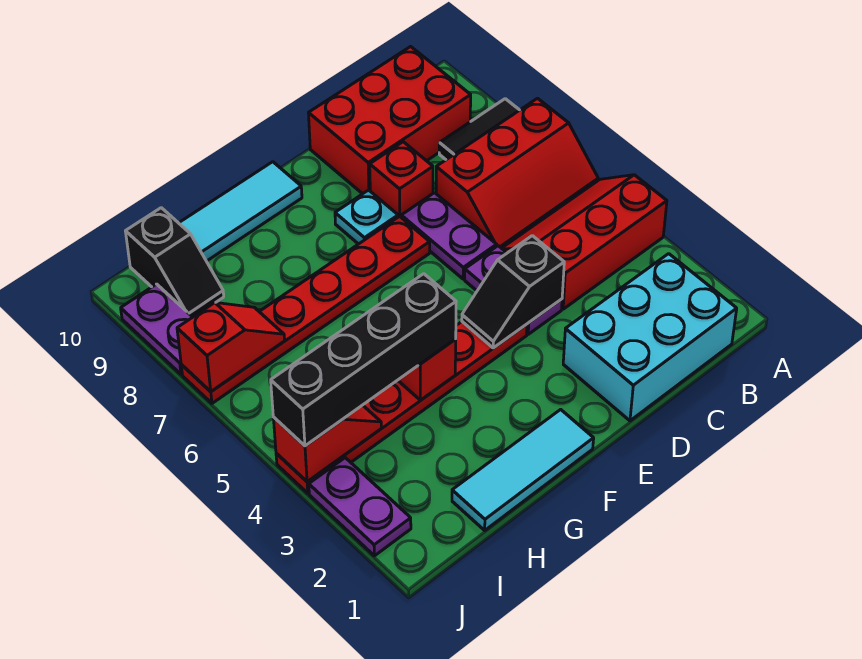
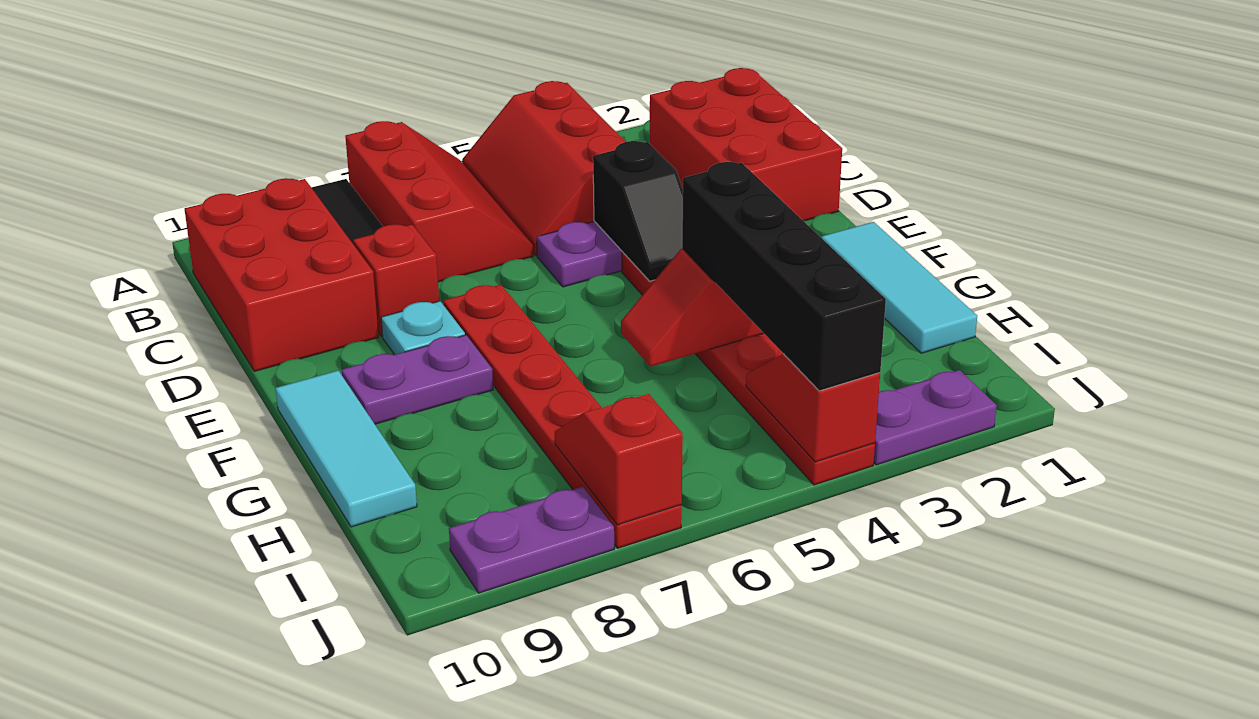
cyan 2x3 brick [563,254,737,421] -> red 2x3 brick [649,68,842,221]
purple 1x2 plate [401,193,497,279] -> purple 1x2 plate moved to [342,335,493,424]
black 1x2 slope [126,208,224,317] -> none

